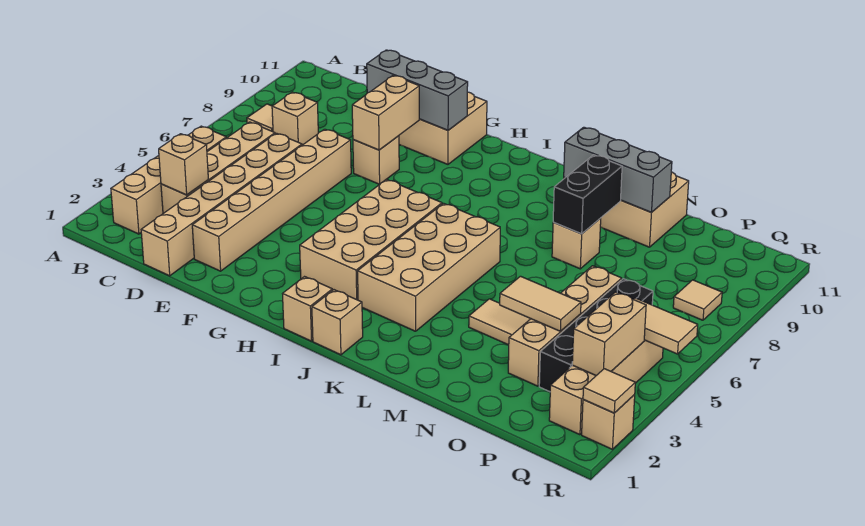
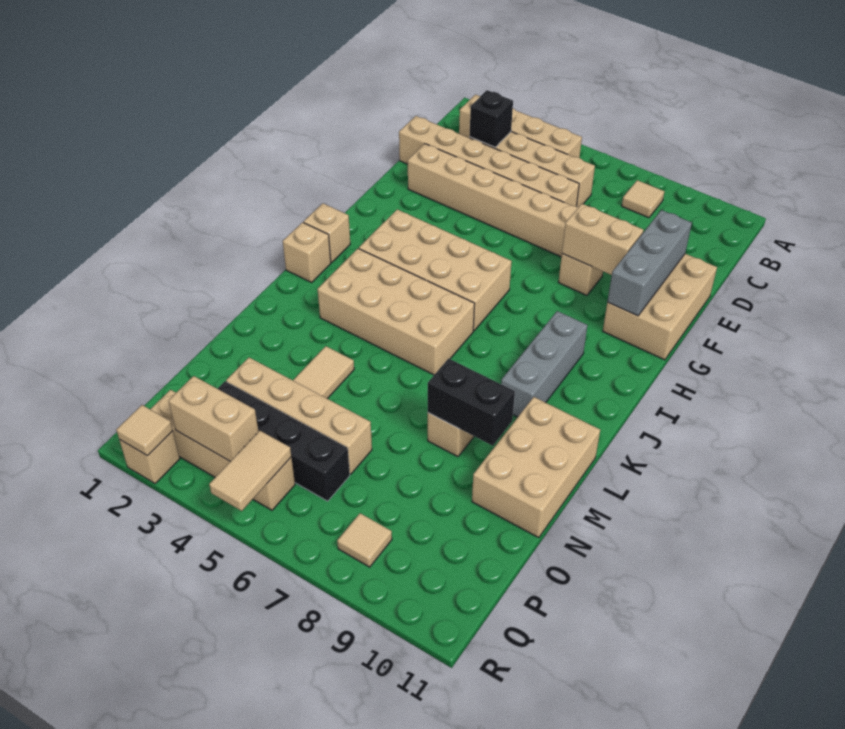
tan 1x1 brick [159,134,208,195] -> black 1x1 brick [470,90,513,147]
tan 1x1 brick [272,92,318,145] -> none
grey 1x3 brick [564,127,672,212] -> grey 1x3 brick moved to [501,311,587,417]
tan 1x2 tile [500,276,581,331] -> none

